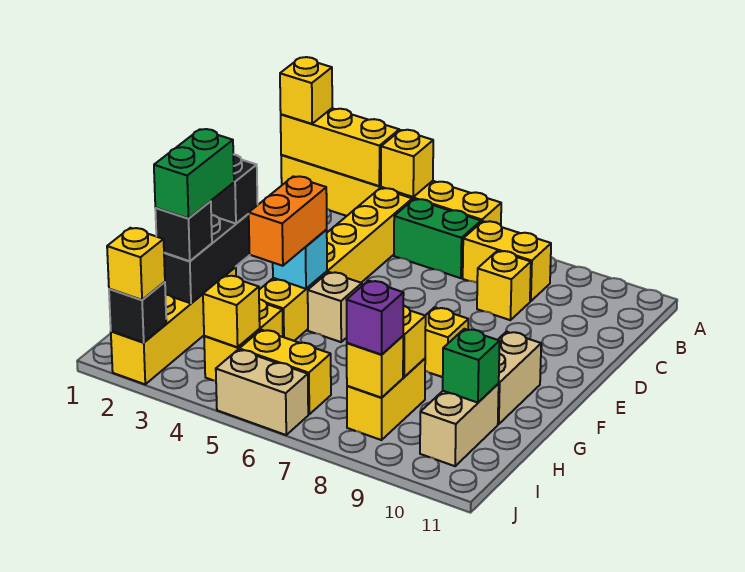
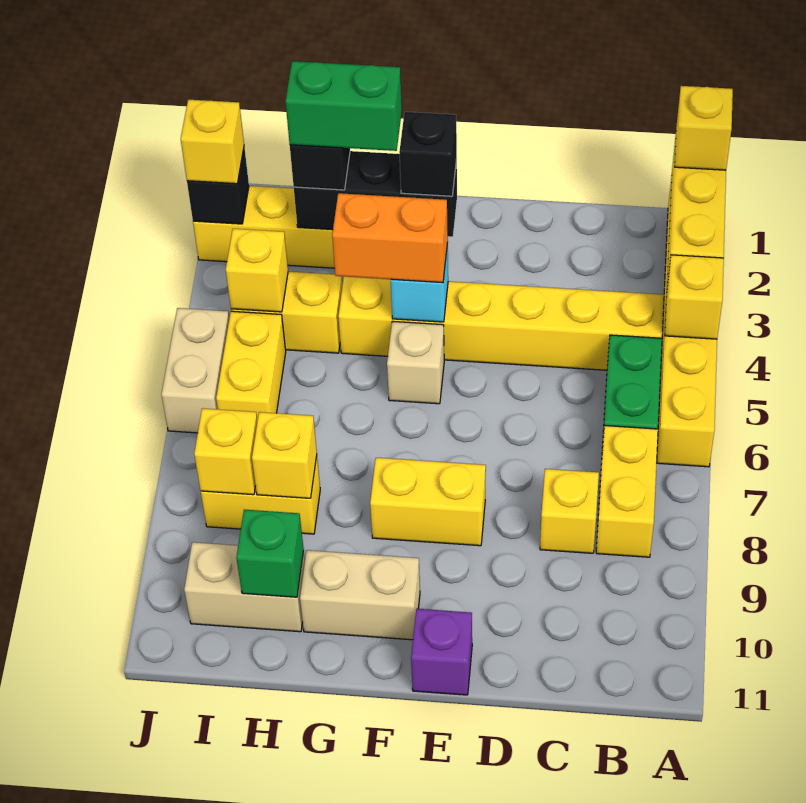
yellow 1x1 brick [425,307,468,377] -> yellow 1x2 brick [370,458,486,546]
purple 1x1 brick [347,281,404,355] -> purple 1x1 brick moved to [411,609,472,695]

